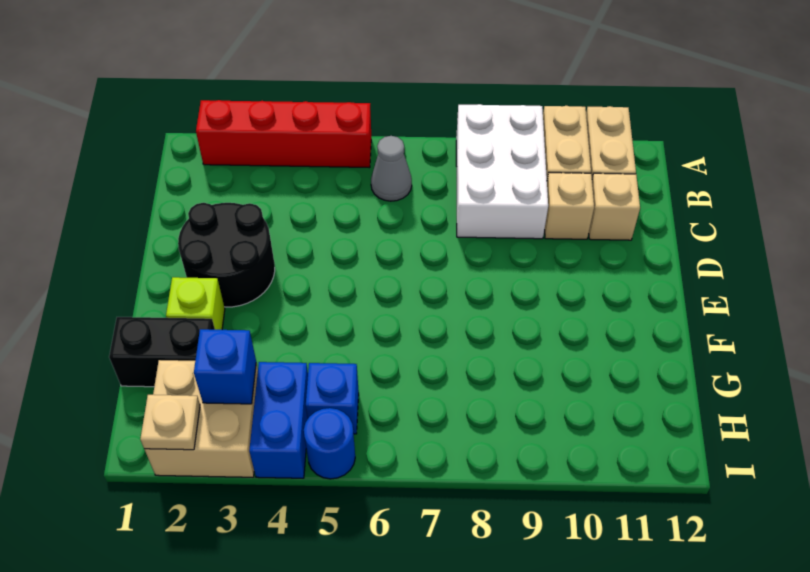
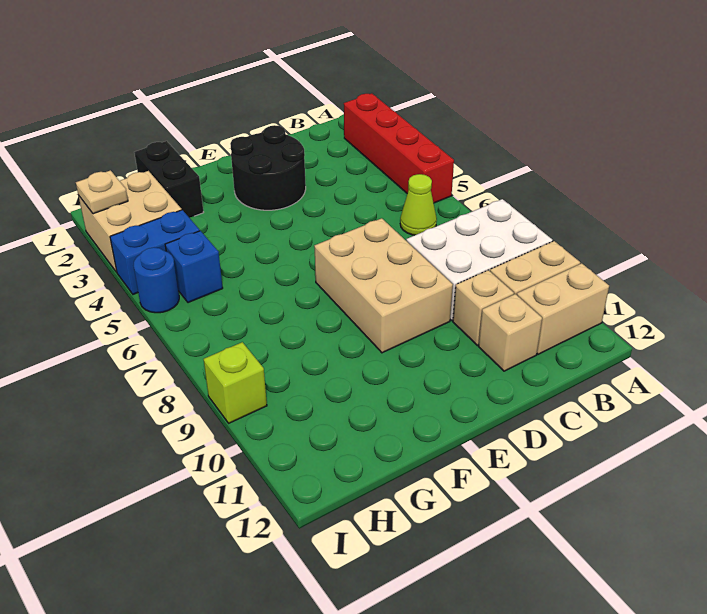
grey 1x1 cone [371,136,412,201] -> lime 1x1 cone [400,174,437,235]
none -> tan 2x3 brick [314,218,453,353]
lime 1x1 brick [166,277,225,330] -> lime 1x1 brick moved to [204,342,267,423]
blue 1x1 brick [194,329,256,404] -> none

